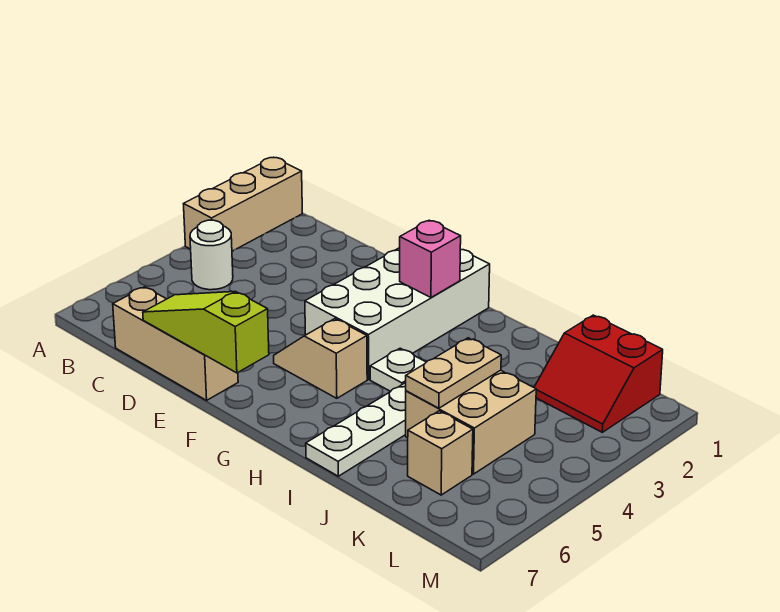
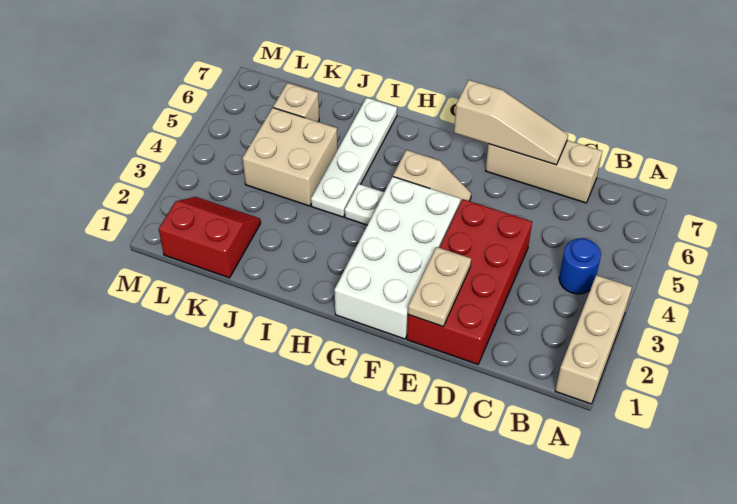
white 1x1 round brick [190,220,233,290] -> blue 1x1 round brick [559,238,601,294]
none -> red 2x4 brick [407,199,532,364]
lime 1x3 slope [143,292,269,373] -> tan 1x3 slope [454,80,568,165]
pink 1x1 brick [400,220,461,297] -> none
tan 1x2 plate [406,338,501,408] -> tan 1x2 plate moved to [408,247,471,327]

